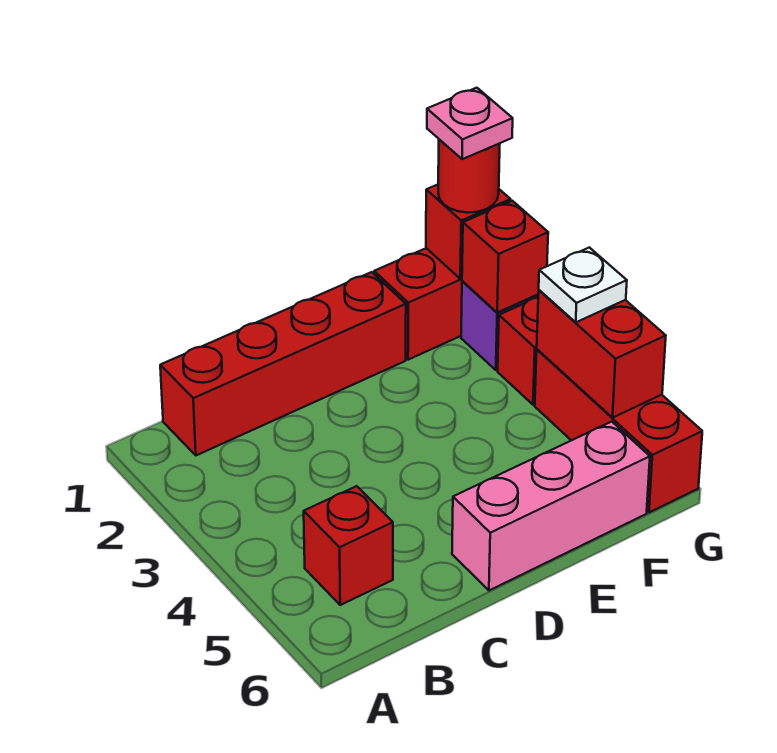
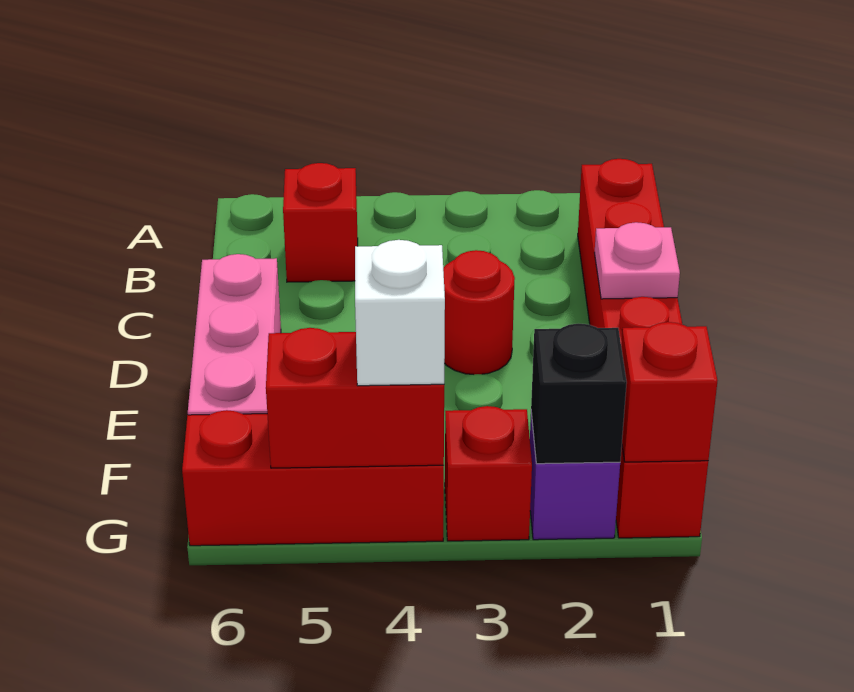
red 1x1 round brick [438,139,500,213] -> red 1x1 round brick moved to [443,250,515,375]
pink 1x1 plate [427,88,513,159] -> pink 1x1 plate moved to [594,222,680,299]
red 1x1 brick [462,201,548,312] -> black 1x1 brick [531,324,627,464]
white 1x1 plate [539,247,627,322] -> white 1x1 brick [355,240,445,386]

